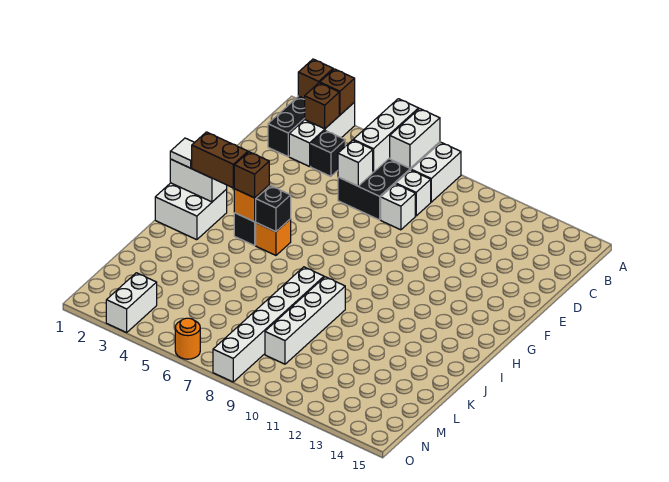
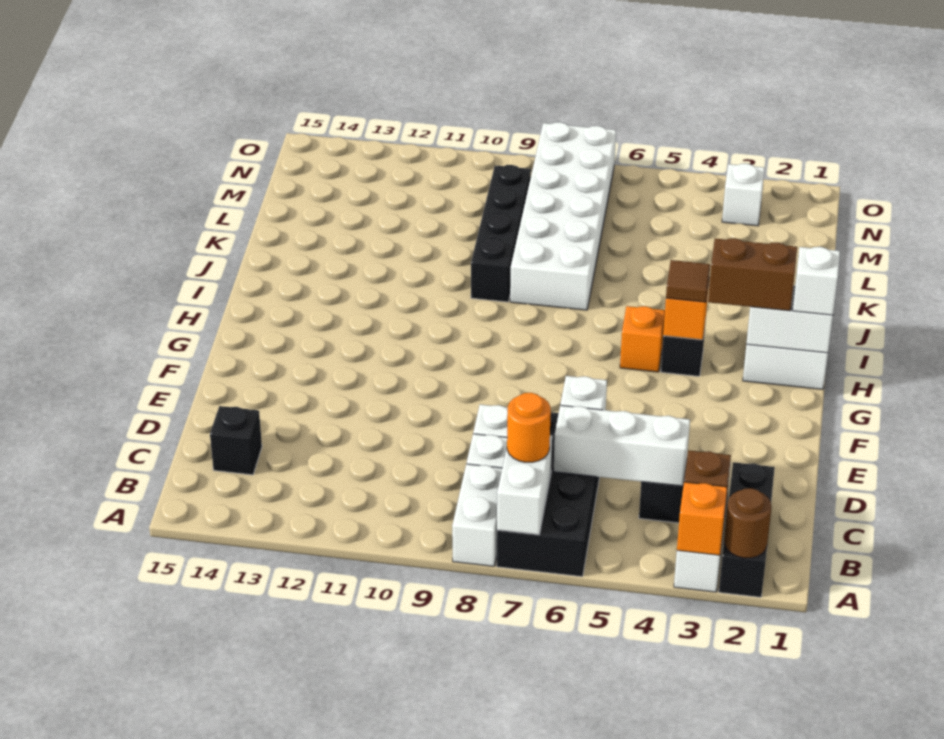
brown 1x1 brick [298,59,333,99] -> brown 1x1 round brick [724,488,772,558]
brown 1x1 brick [320,69,355,115] -> orange 1x1 brick [677,482,727,555]
white 1x3 brick [353,99,419,172] -> white 1x3 brick turned to [554,405,690,486]
white 1x1 tile [170,138,195,168] -> white 1x1 brick [793,247,840,315]
brown 1x1 brick [234,152,269,198] -> brown 1x1 tile [666,260,710,302]
black 1x1 brick [256,186,291,232] -> black 1x1 brick moved to [210,406,262,475]
white 1x6 brick [213,267,324,382] -> white 2x6 brick [510,122,616,310]
white 1x4 brick [265,277,345,364] -> black 1x4 brick [471,165,531,302]
white 1x2 brick [106,273,157,332] -> white 1x1 brick [722,163,765,226]
orange 1x1 round brick [175,318,200,359] -> orange 1x1 round brick moved to [507,393,551,462]

